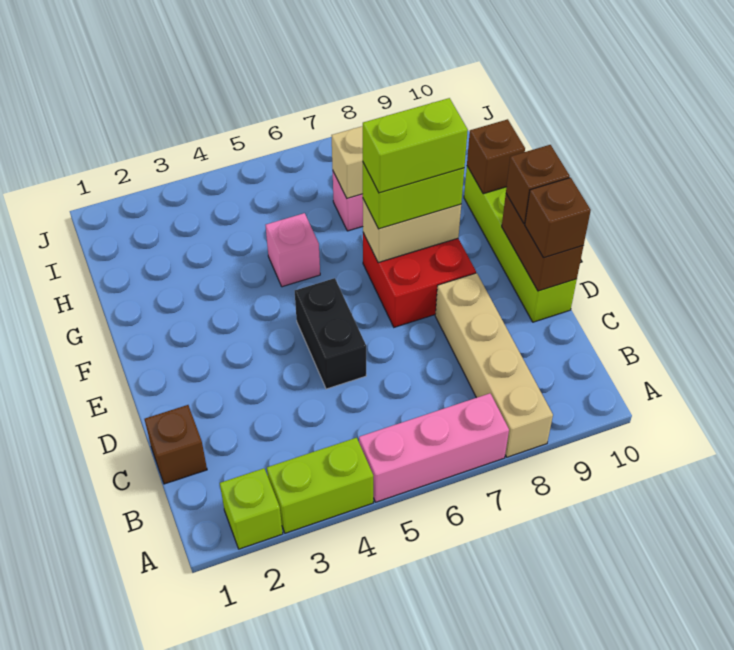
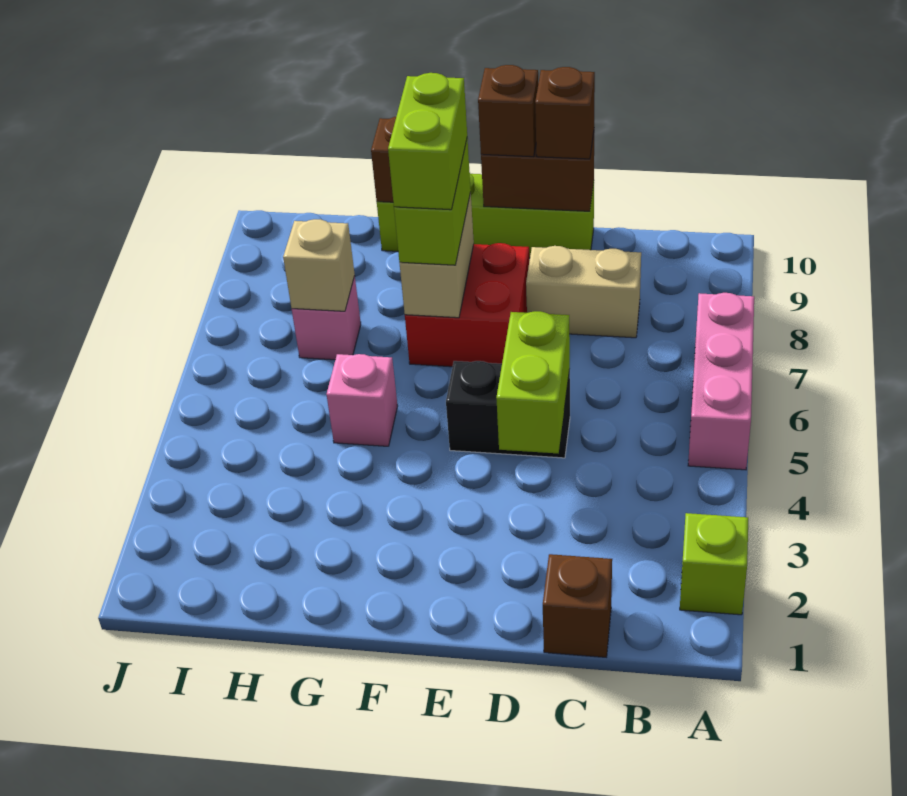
lime 1x2 brick [267,438,373,533] -> lime 1x2 brick moved to [496,311,570,453]
tan 1x4 brick [435,273,553,457] -> tan 1x2 brick [526,246,641,338]

